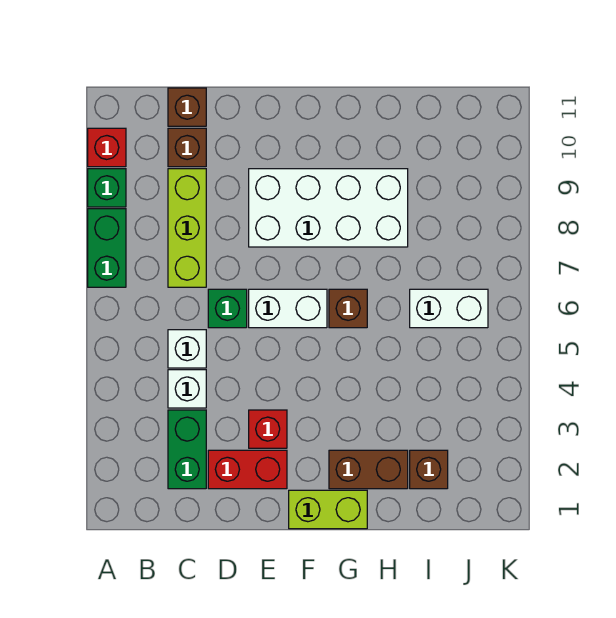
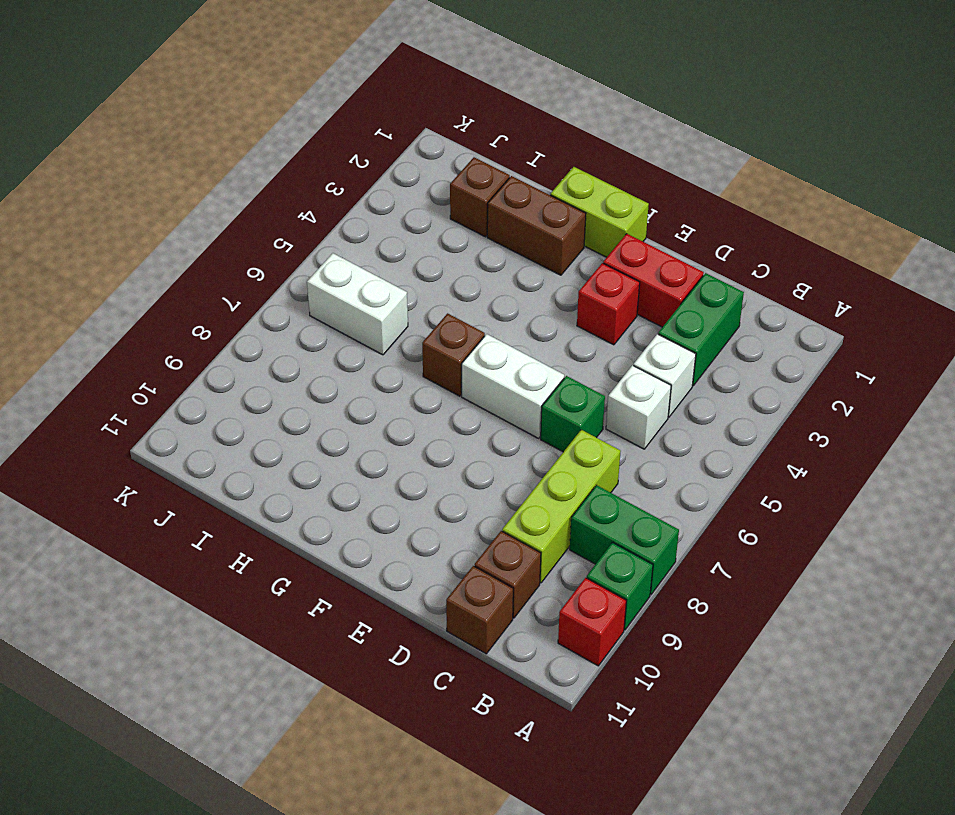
green 1x2 brick [88,209,126,287] -> green 1x2 brick turned to [570,485,679,595]
white 2x4 brick [249,169,408,247] -> none

